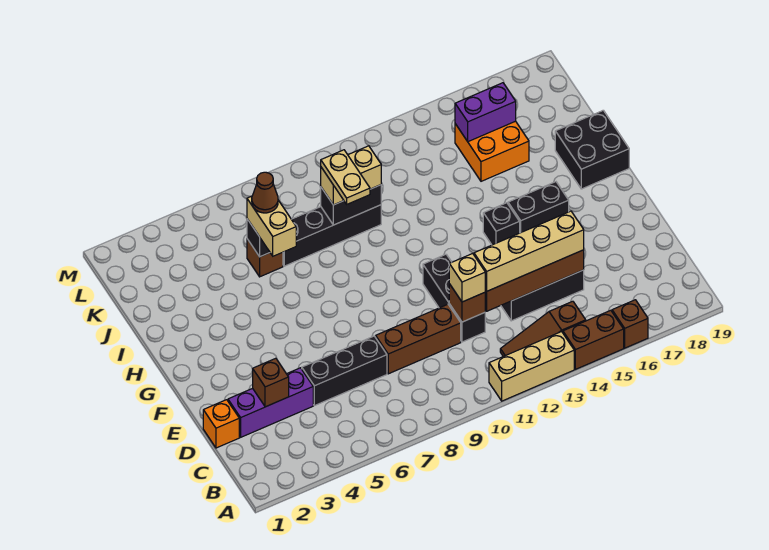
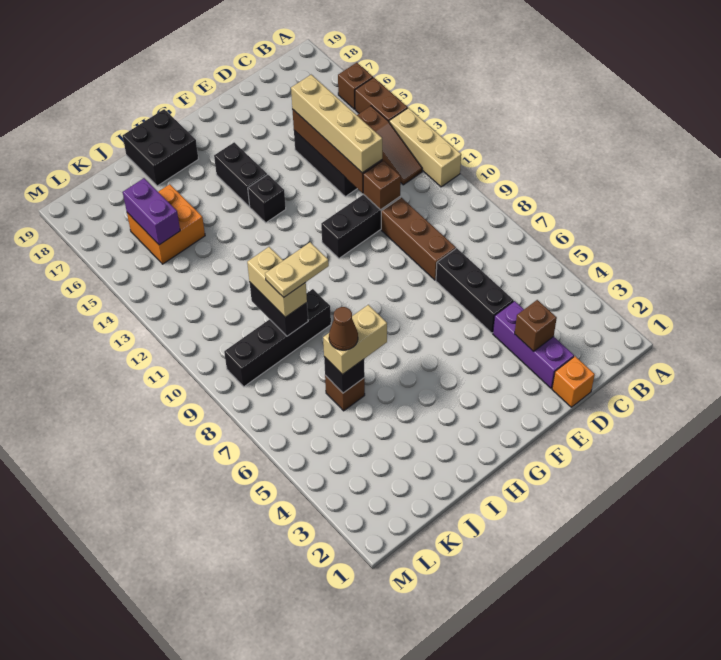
tan 1x1 brick [449,253,485,302] -> none
black 1x4 brick [283,205,381,266] -> black 1x4 brick turned to [224,289,331,387]

